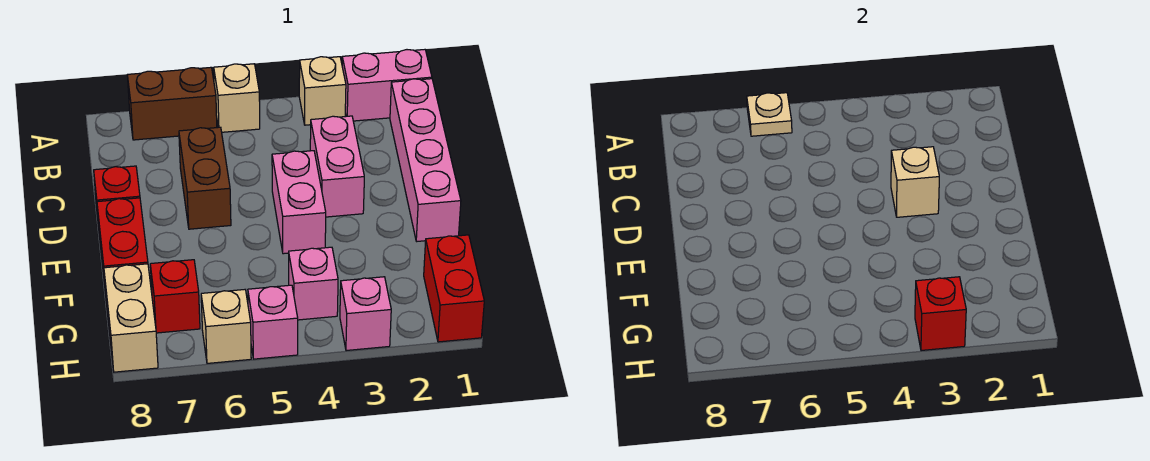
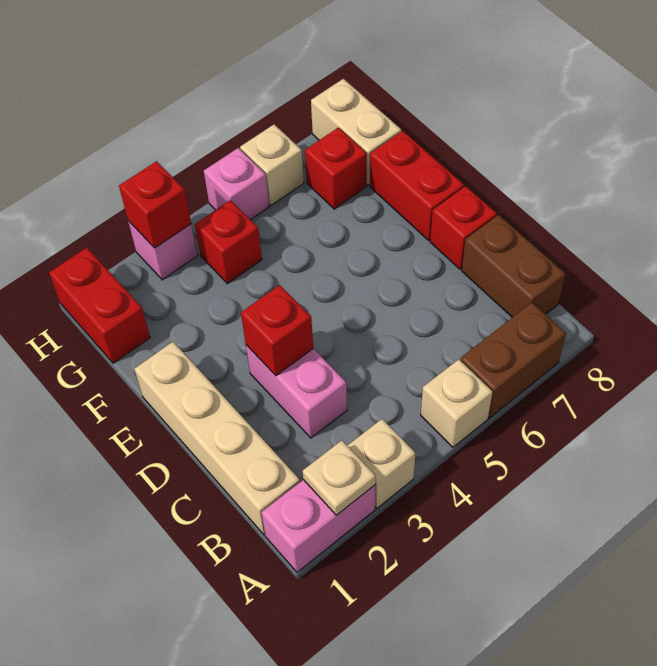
tan 1x1 plate [747,93,792,136] -> tan 1x1 plate moved to [302,440,376,515]
pink 1x4 brick [390,79,461,241] -> tan 1x4 brick [134,342,300,535]
brown 1x2 brick [179,127,231,229] -> brown 1x2 brick moved to [462,215,566,318]
tan 1x1 brick [891,147,939,217] -> red 1x1 brick [241,285,313,376]
pink 1x2 brick [272,151,326,254] -> none
pink 1x1 brick [289,247,338,320] -> red 1x1 brick [195,200,262,284]

